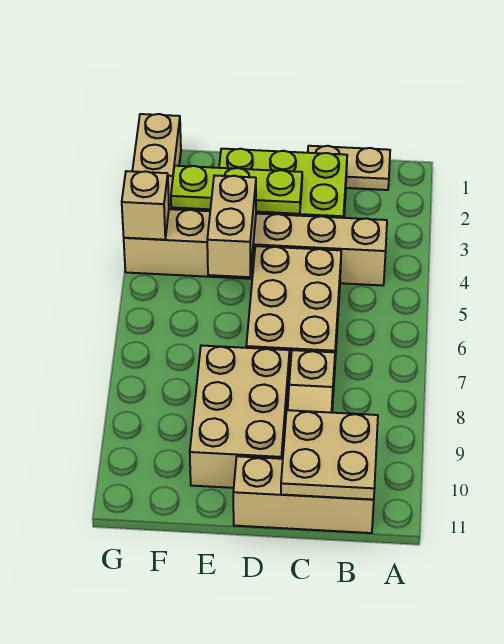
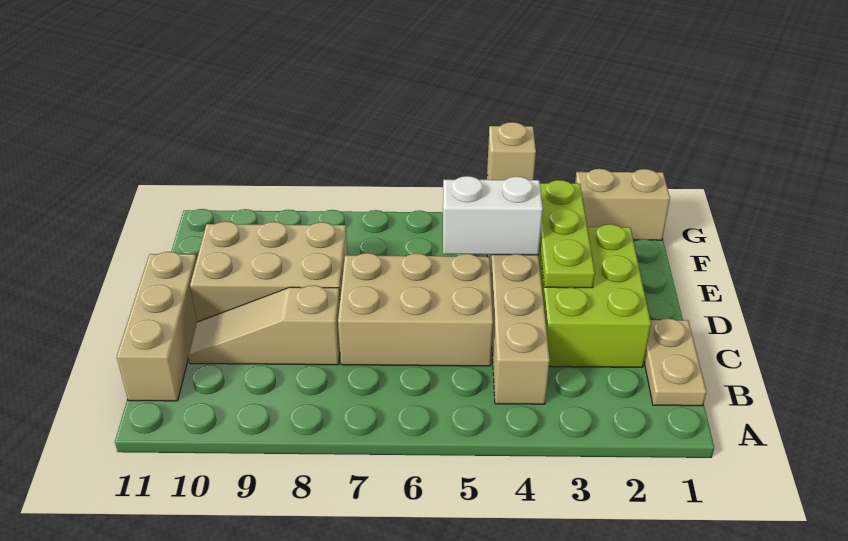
tan 2x2 plate [281,410,378,500] -> none
tan 1x2 brick [207,175,256,277] -> white 1x2 brick [443,176,543,255]

